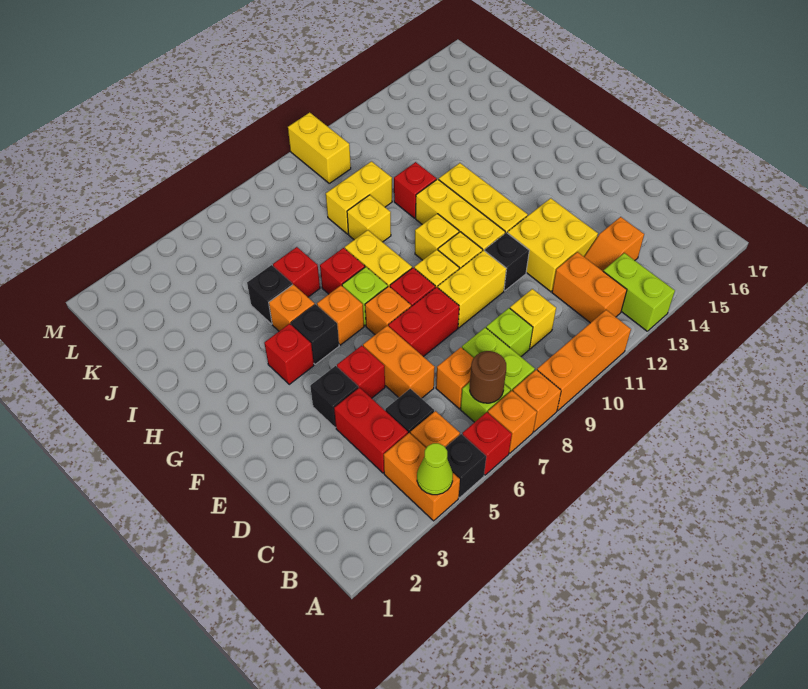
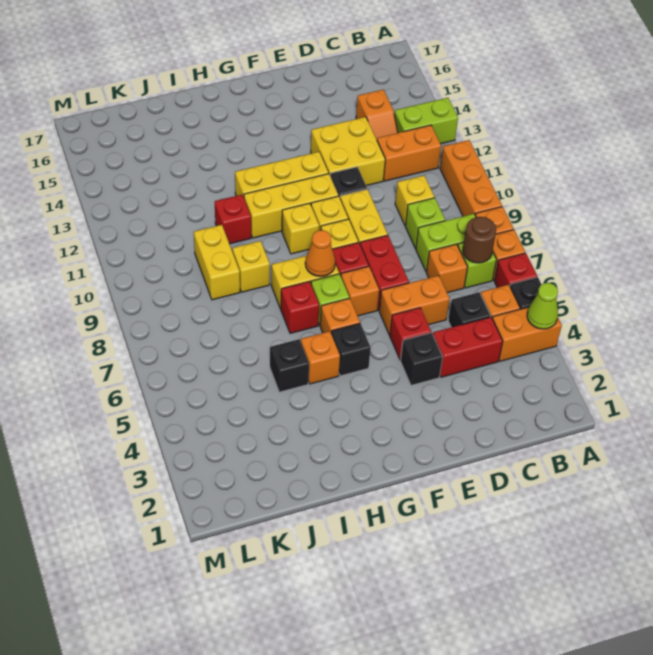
red 1x1 brick [264,324,314,384] -> none
none -> orange 1x1 cone [305,230,335,276]
red 1x1 brick [273,247,320,297] -> none
yellow 1x2 brick [288,112,351,183] -> none

